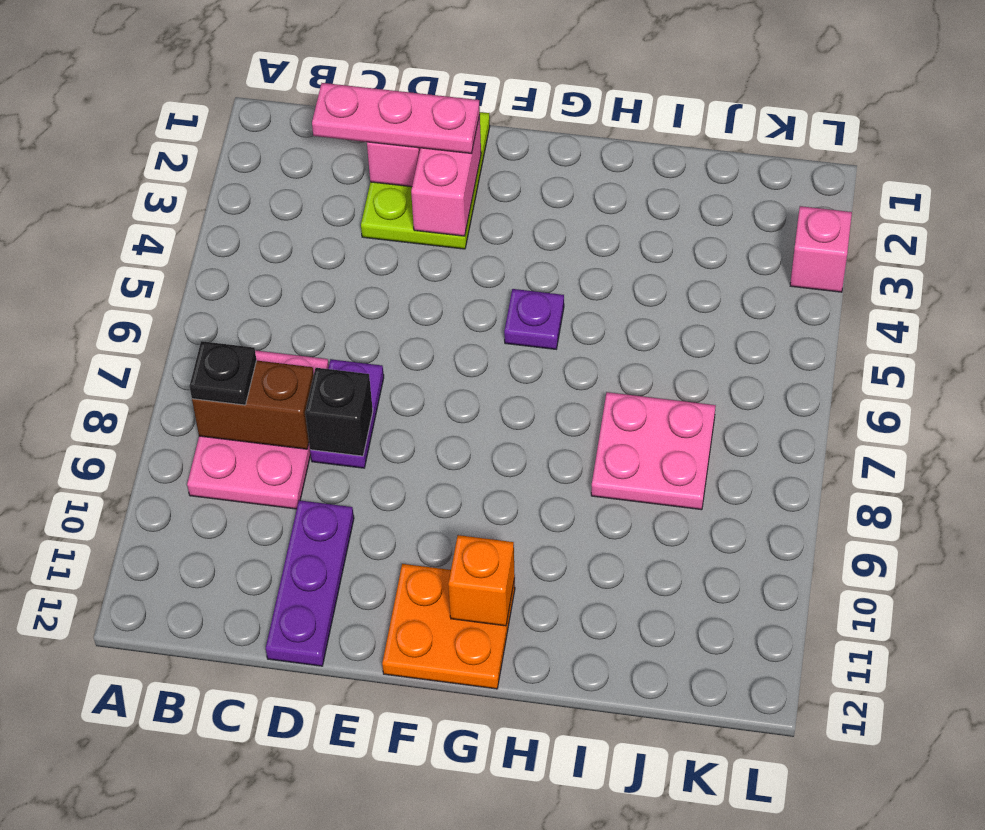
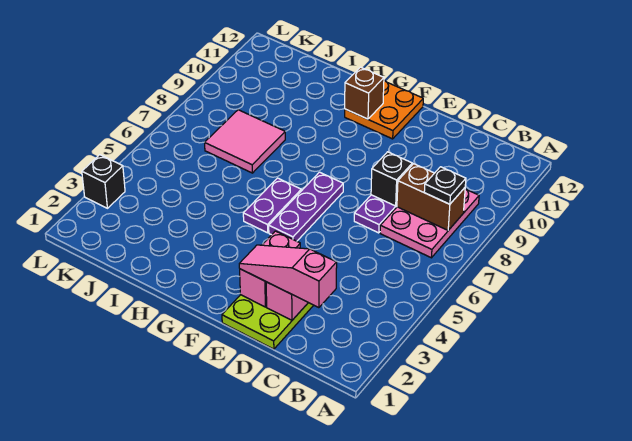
pink 1x3 plate [312,83,480,154] -> pink 1x3 slope [239,245,337,308]
purple 1x3 plate [266,500,354,666] -> purple 1x3 plate moved to [269,172,343,241]
purple 1x1 plate [504,289,564,349] -> purple 1x2 plate [243,178,301,233]
orange 1x1 brick [448,535,515,626] -> brown 1x1 brick [345,67,384,119]
pink 2x2 plate [591,392,716,510] -> pink 2x2 tile [205,110,285,173]
pink 1x1 brick [790,206,852,292] -> black 1x1 brick [82,155,125,208]

